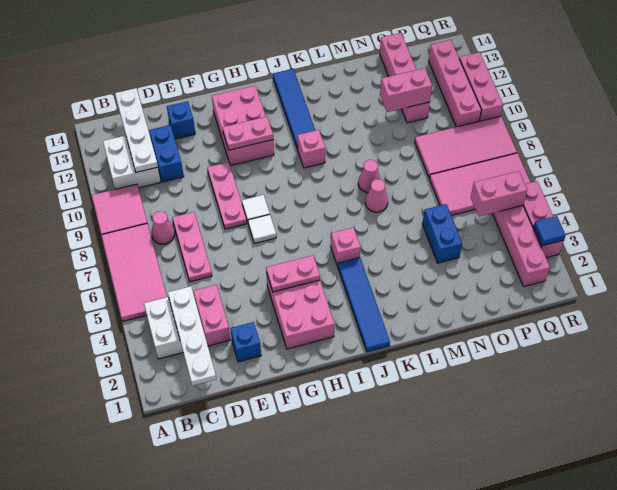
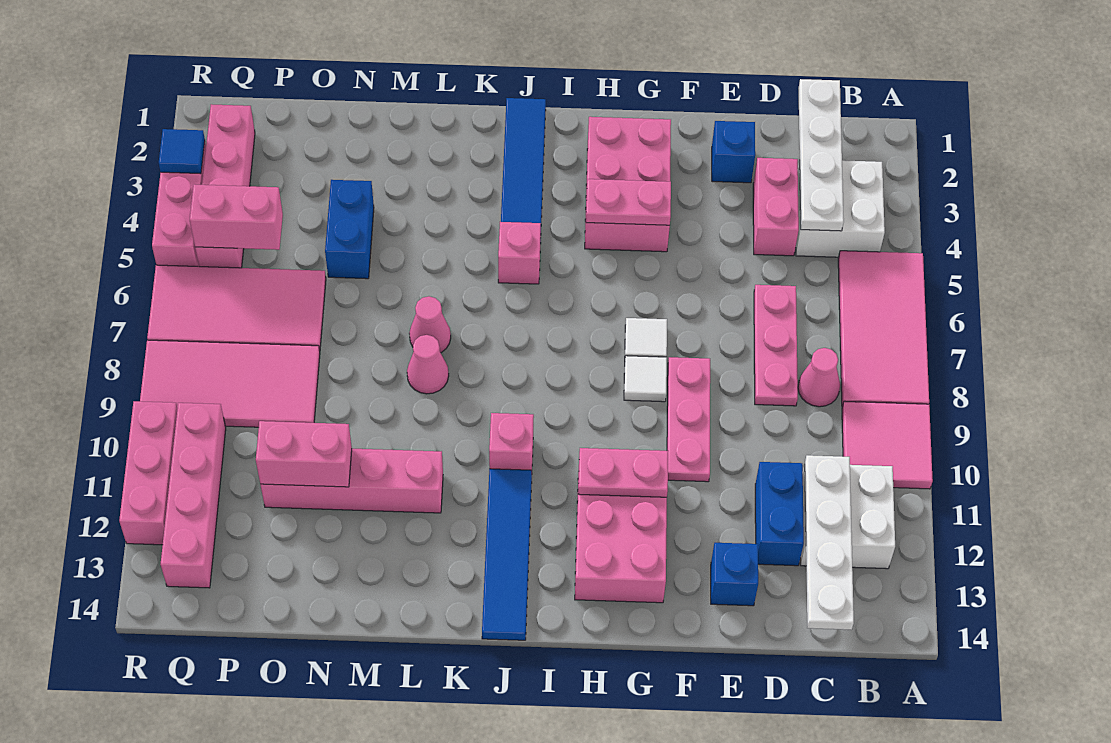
pink 1x4 brick [380,33,430,123] -> pink 1x4 brick turned to [260,449,443,513]

